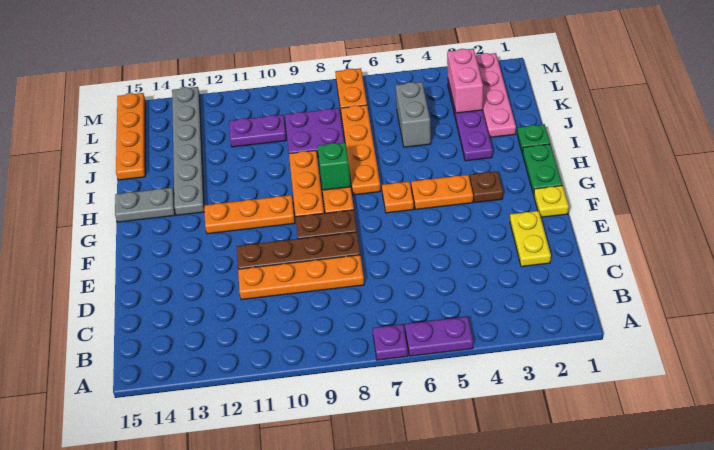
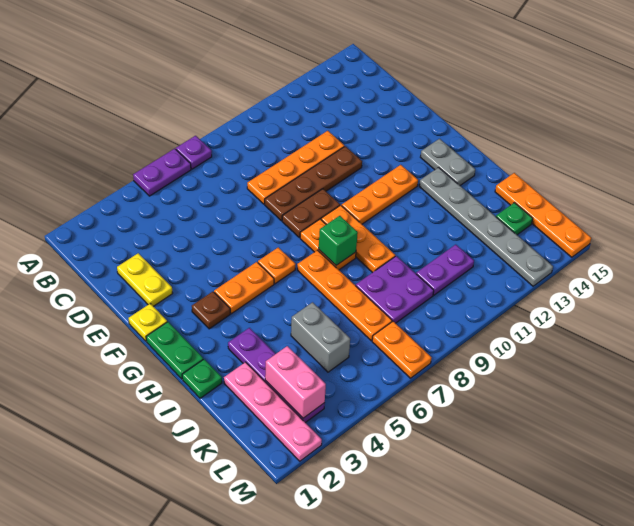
grey 1x2 plate [115,188,175,222] -> grey 1x2 plate turned to [421,139,475,185]
none -> green 1x1 plate [496,203,533,235]

